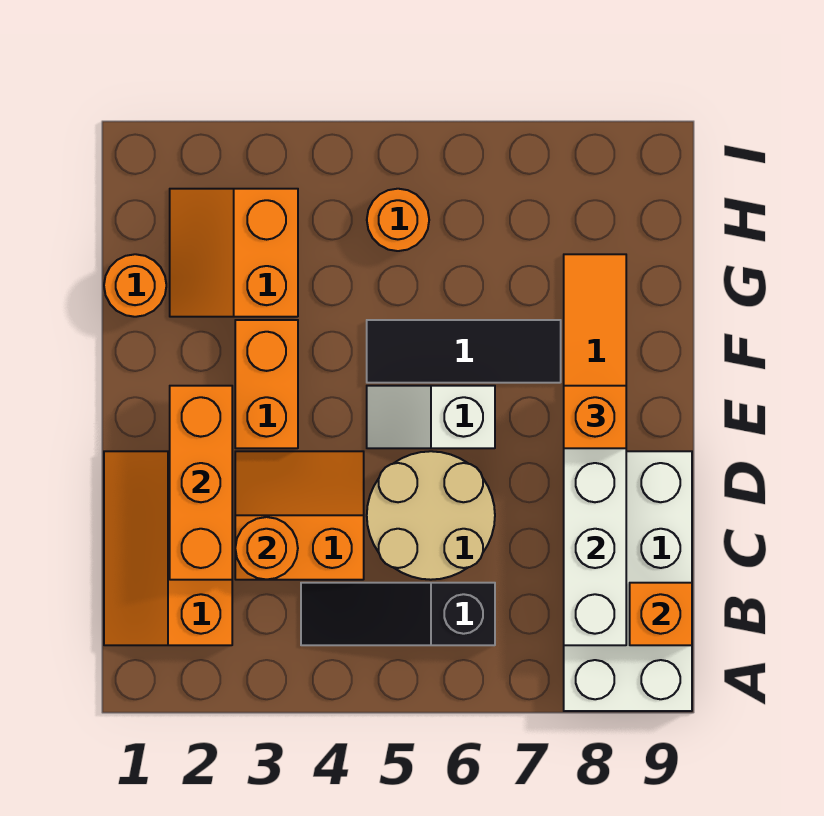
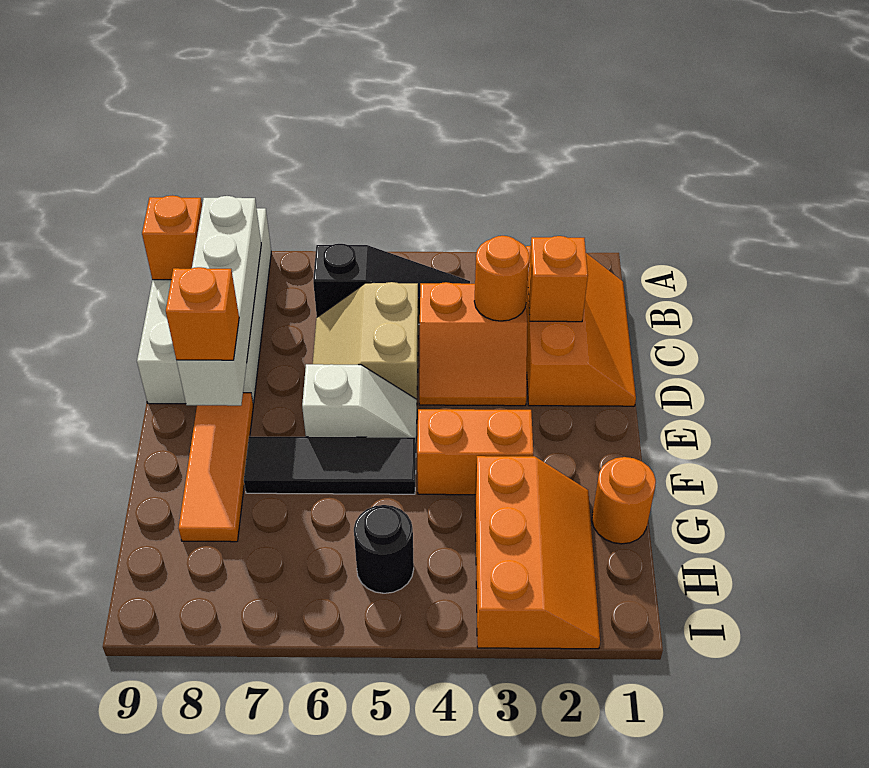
orange 1x3 brick [170,386,232,580] -> orange 1x1 brick [528,236,588,322]
tan 2x2 round brick [367,451,495,580] -> tan 2x2 slope [313,282,418,399]
orange 1x2 brick [235,320,298,448] -> orange 1x2 brick turned to [417,409,533,495]
orange 2x2 slope [170,189,298,317] -> orange 2x3 slope [475,456,600,649]
orange 1x1 round brick [367,189,429,251] -> black 1x1 round brick [354,505,414,593]

